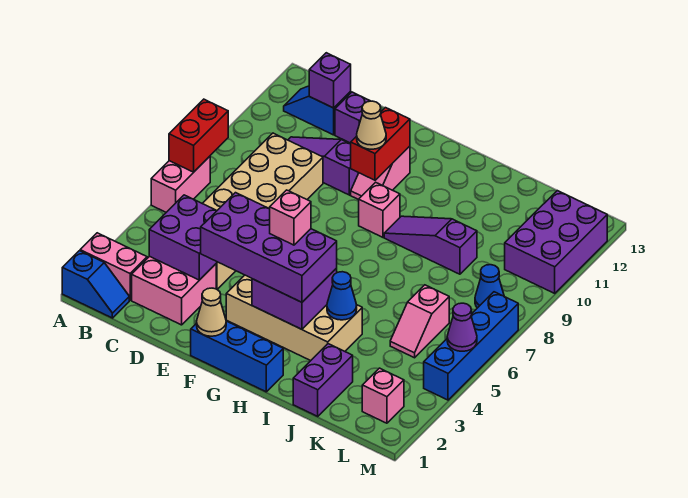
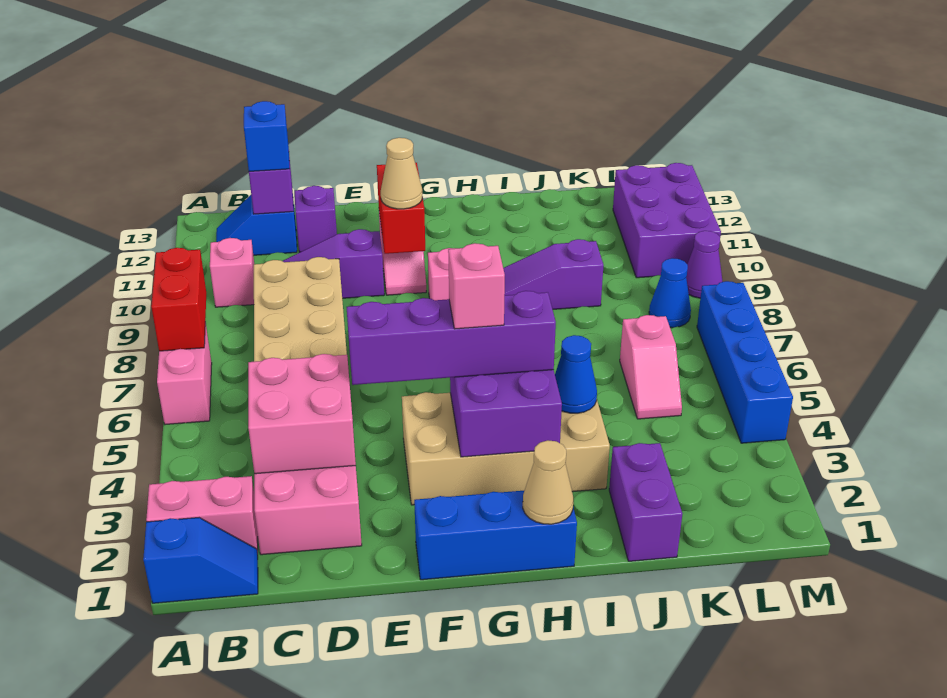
purple 2x2 brick [149,195,217,280] -> pink 2x2 brick [248,354,356,474]
none -> blue 1x1 brick [244,101,289,171]
purple 2x4 brick [201,193,337,302] -> purple 1x4 brick [347,291,556,385]
tan 1x1 cone [197,288,226,336] -> tan 1x1 cone moved to [523,440,573,524]
pink 1x1 brick [362,368,404,423] -> pink 1x1 brick moved to [210,238,254,307]
purple 1x1 cone [447,303,477,351] -> purple 1x1 cone moved to [686,231,723,298]

